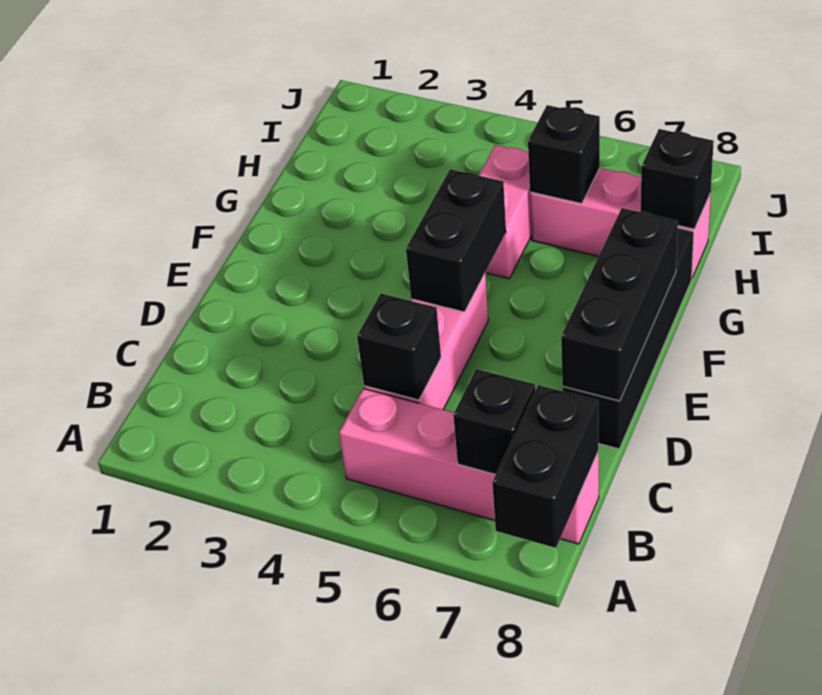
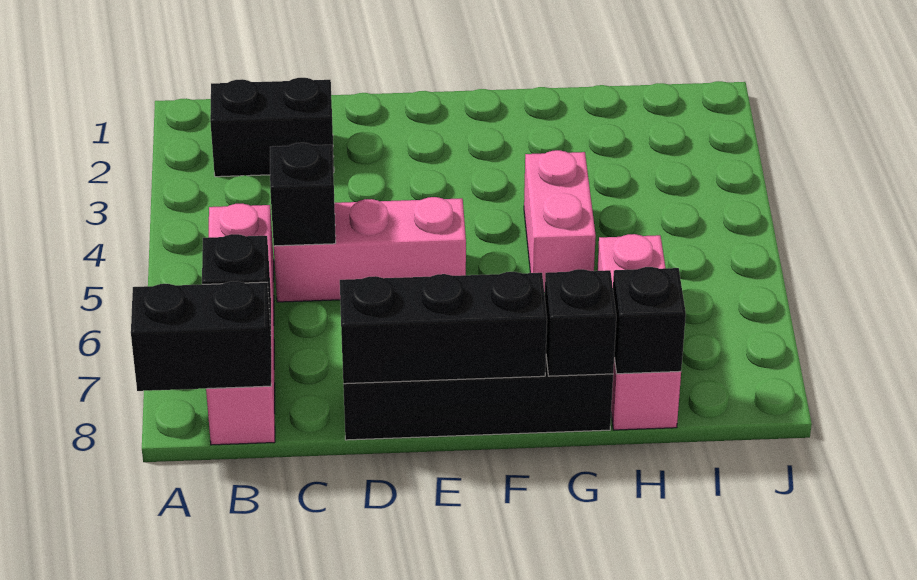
black 1x2 brick [406,169,506,312] -> black 1x2 brick moved to [210,78,334,177]
pink 1x2 brick [479,145,532,279] -> pink 1x2 brick turned to [524,150,596,293]
black 1x1 brick [528,105,600,204] -> black 1x1 brick moved to [545,269,616,376]

